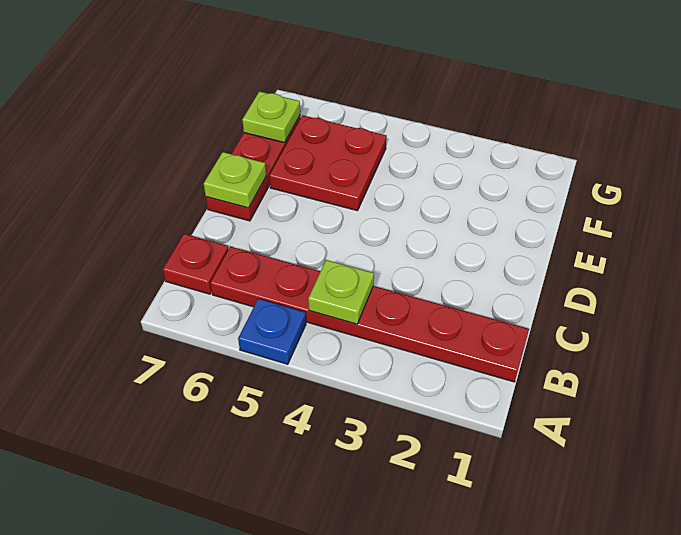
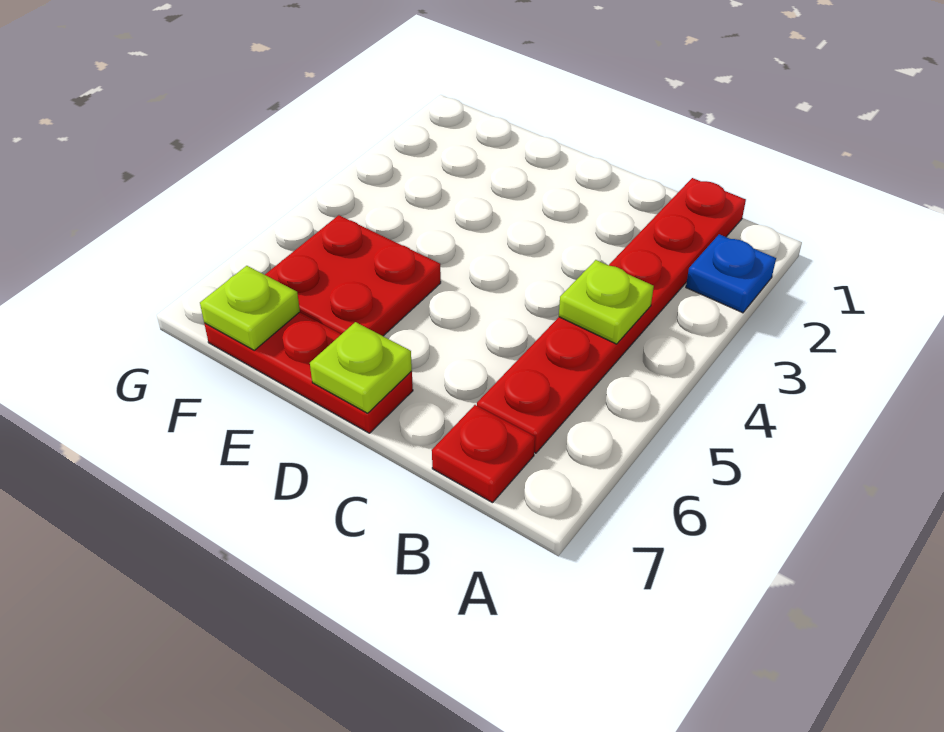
blue 1x1 plate [238,299,306,364] -> blue 1x1 plate moved to [686,234,776,313]

